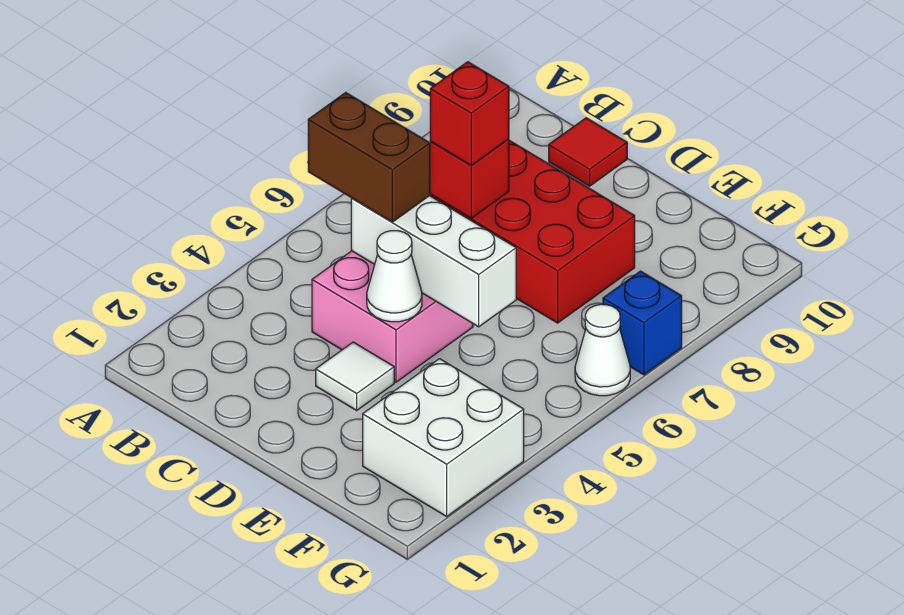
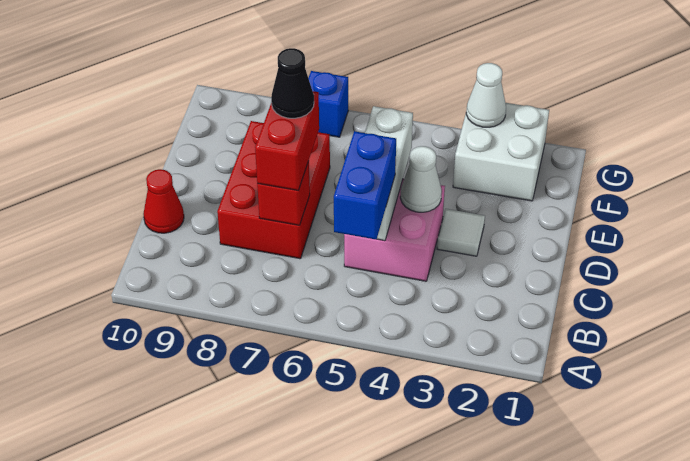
brown 1x2 brick [308,93,430,222] -> blue 1x2 brick [334,131,396,240]
red 1x1 brick [430,62,509,165] -> red 1x2 brick [255,91,319,191]
red 1x1 tile [549,118,627,186] -> red 1x1 cone [143,169,184,233]
none -> black 1x1 cone [271,48,314,118]
white 1x1 cone [575,304,630,396] -> white 1x1 cone moved to [466,63,506,127]

